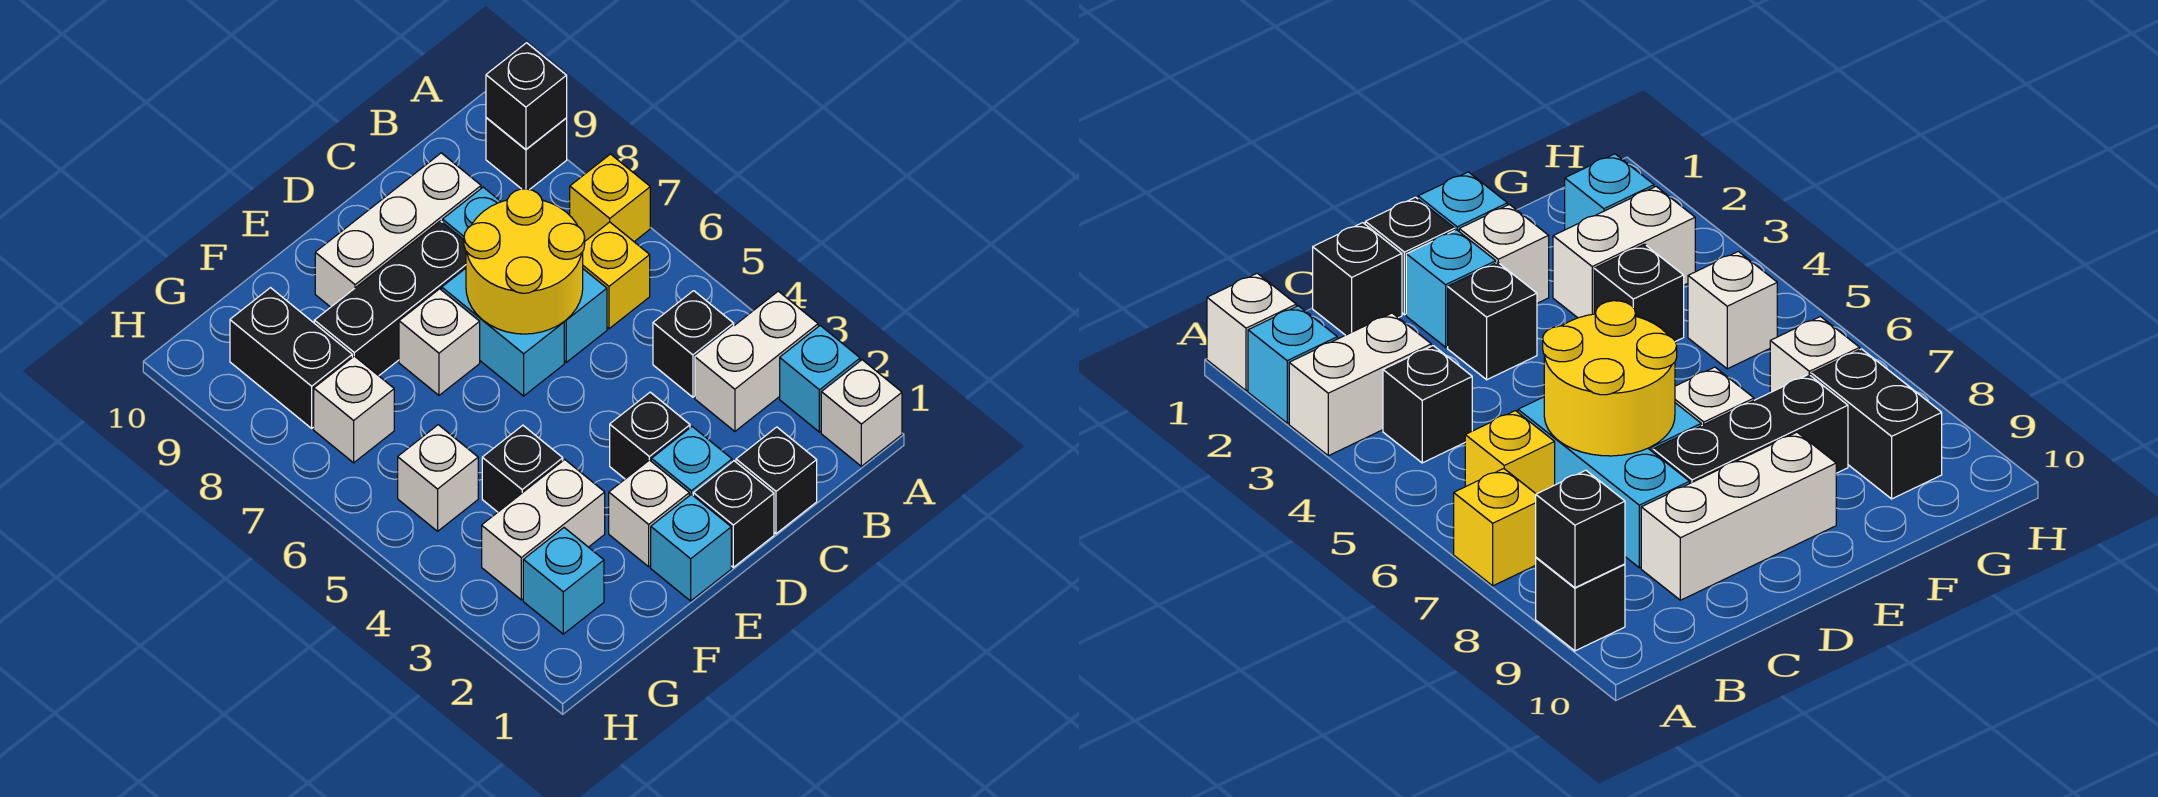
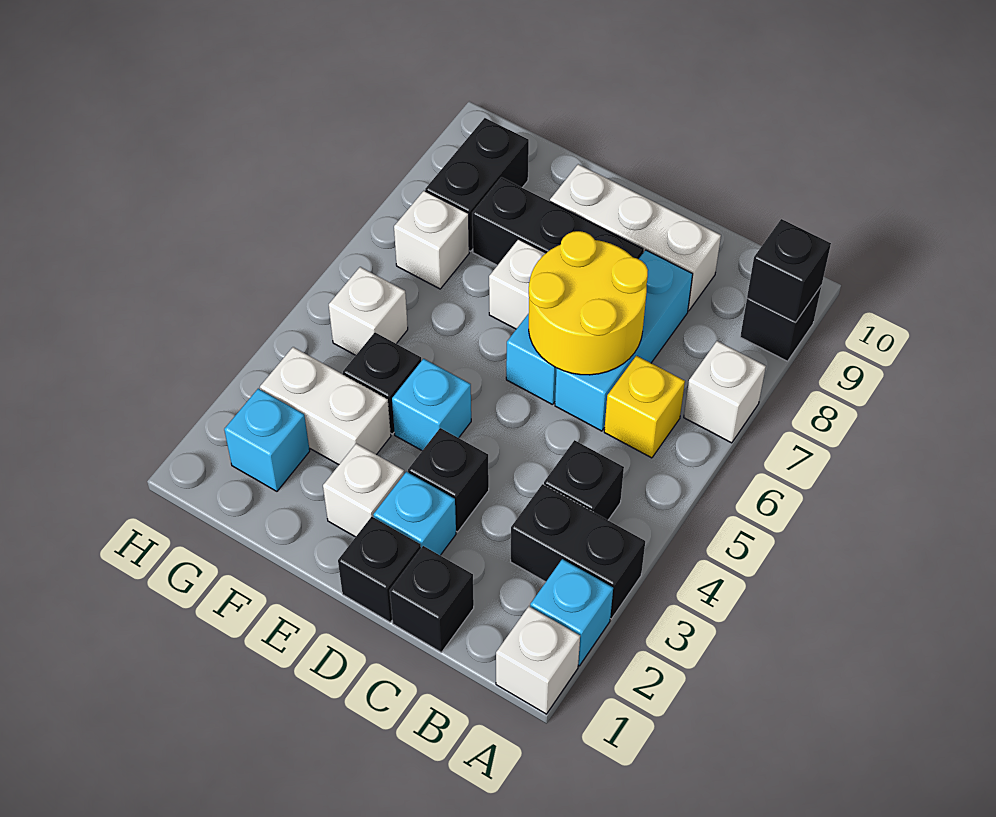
white 1x2 brick [695,291,818,431] -> black 1x2 brick [511,484,645,619]
yellow 1x1 brick [570,154,650,242] -> white 1x1 brick [684,341,766,443]
cyan 1x1 brick [651,494,731,601] -> cyan 1x1 brick moved to [392,359,471,451]

